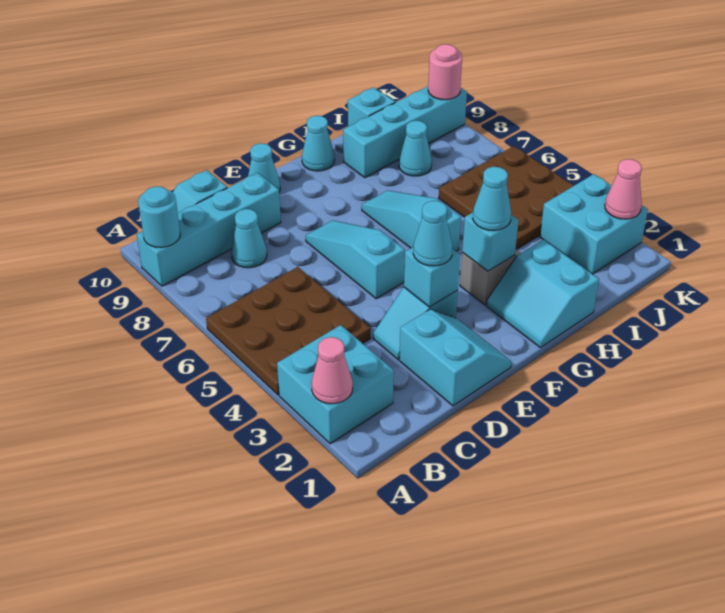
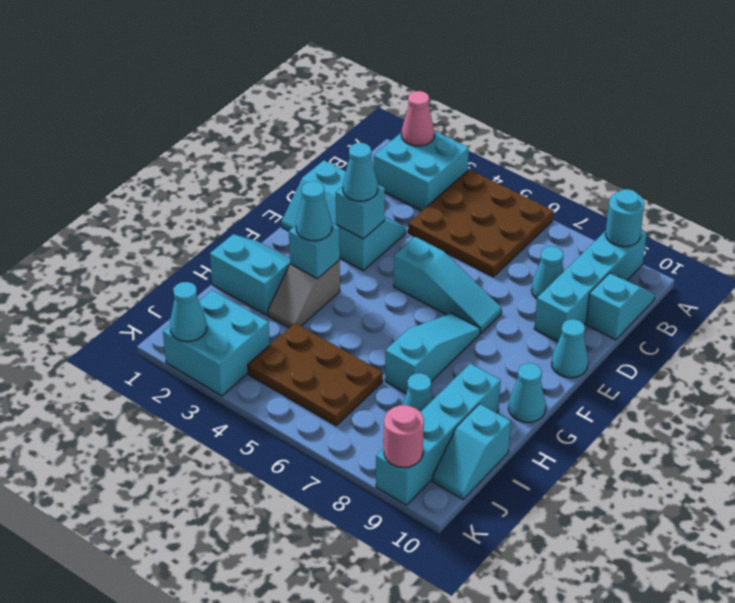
cyan 1x3 slope [362,190,461,251] -> cyan 1x3 slope turned to [385,313,480,393]
brown 3x3 plate [439,146,574,250] -> brown 2x3 plate [248,323,383,426]
pink 1x1 cone [605,159,642,219] -> cyan 1x1 cone [170,282,207,342]

